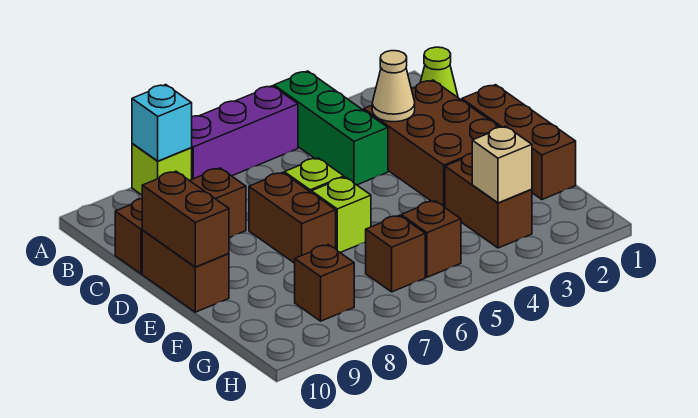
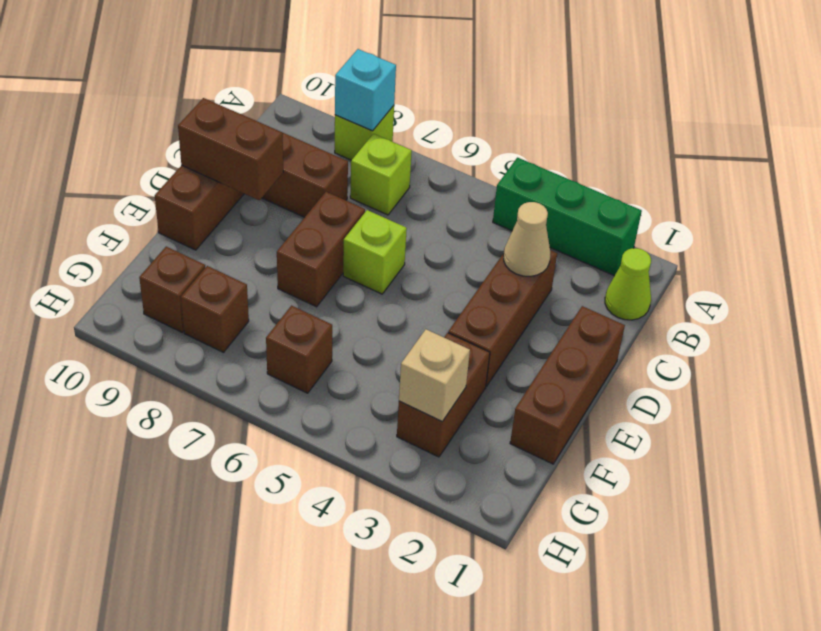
green 1x3 brick [274,71,388,185] -> green 1x3 brick turned to [493,158,642,276]
purple 1x3 brick [191,86,298,179] -> none
brown 2x3 brick [364,80,499,207] -> brown 1x3 brick [448,250,557,386]
brown 1x2 brick [142,171,229,267] -> brown 1x2 brick turned to [178,98,283,200]
lime 1x1 brick [312,177,371,252] -> lime 1x1 brick moved to [350,134,412,215]
brown 1x1 brick [401,201,461,277] -> brown 1x1 brick moved to [139,247,205,332]

